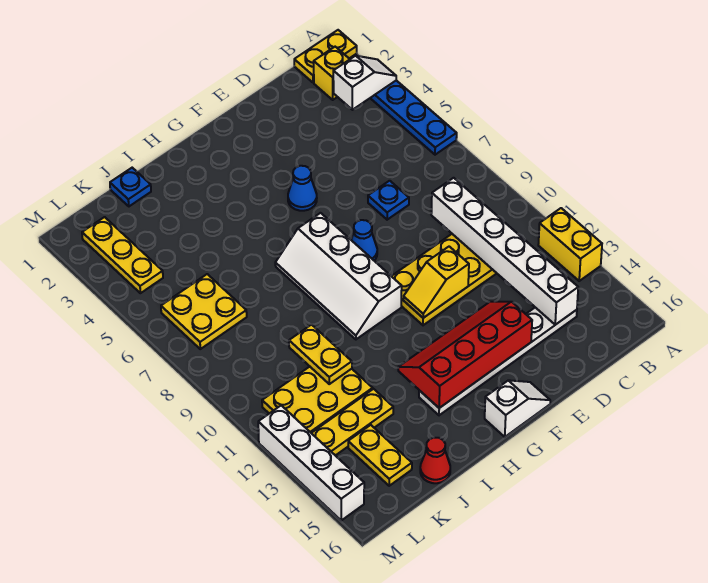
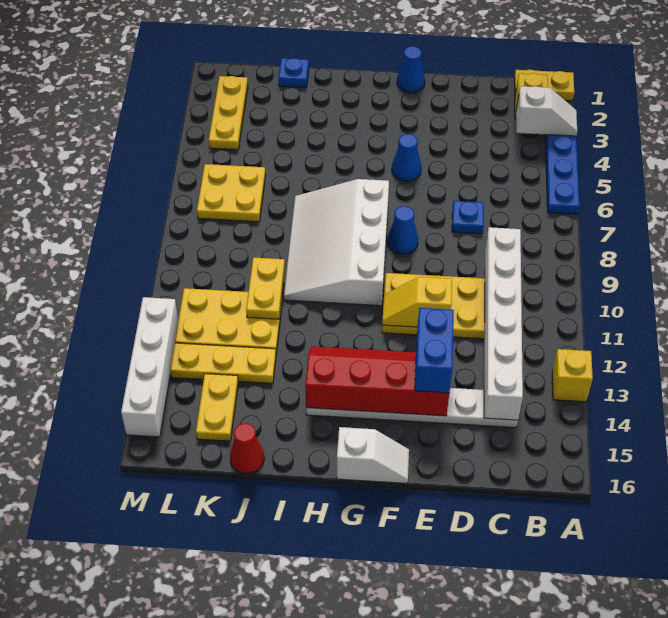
yellow 1x2 brick [538,208,602,281] -> yellow 1x1 brick [552,349,593,402]
none -> blue 1x2 brick [415,308,454,393]
none -> blue 1x1 cone [397,46,425,93]
white 2x4 slope [275,213,402,339] -> white 3x4 slope [284,179,389,306]

